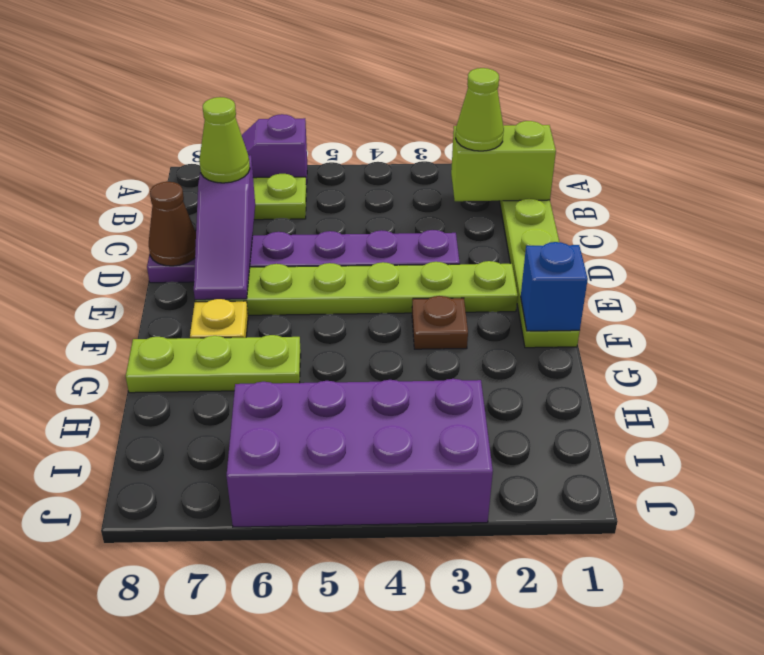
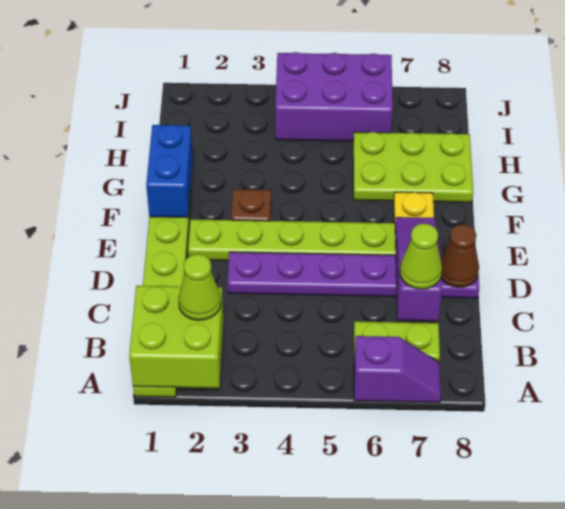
lime 1x2 brick [451,121,556,201] -> lime 2x2 brick [129,286,223,388]
blue 1x1 brick [521,242,588,331] -> blue 1x2 brick [146,125,193,218]
lime 1x3 plate [126,335,301,393] -> lime 2x3 plate [353,132,473,202]
purple 2x4 brick [226,379,493,527] -> purple 2x3 brick [275,52,393,141]

